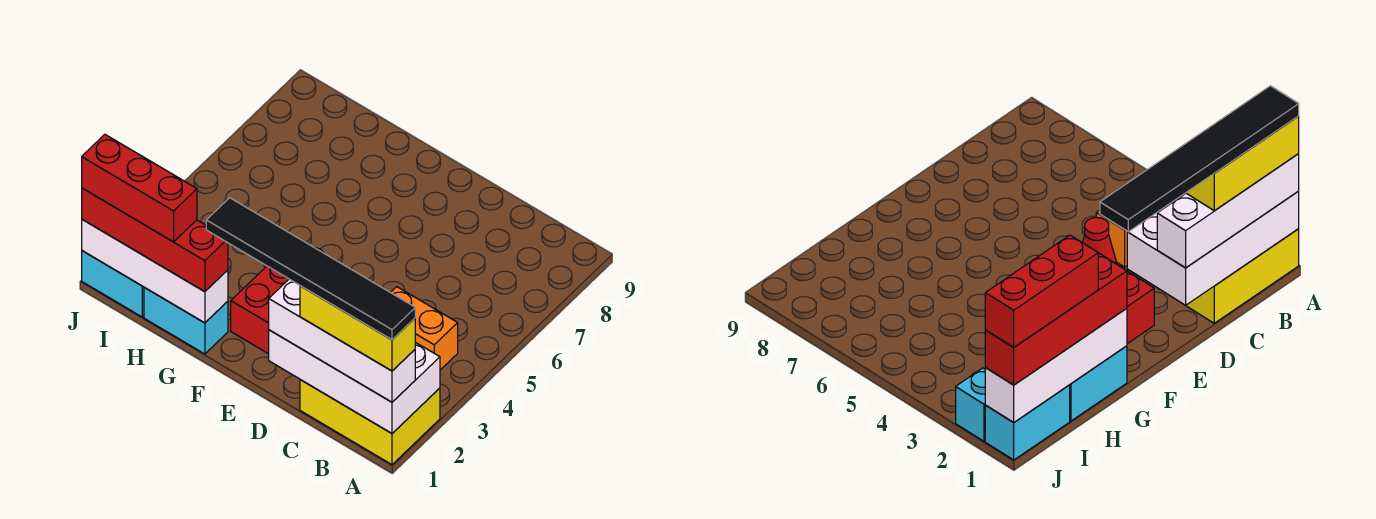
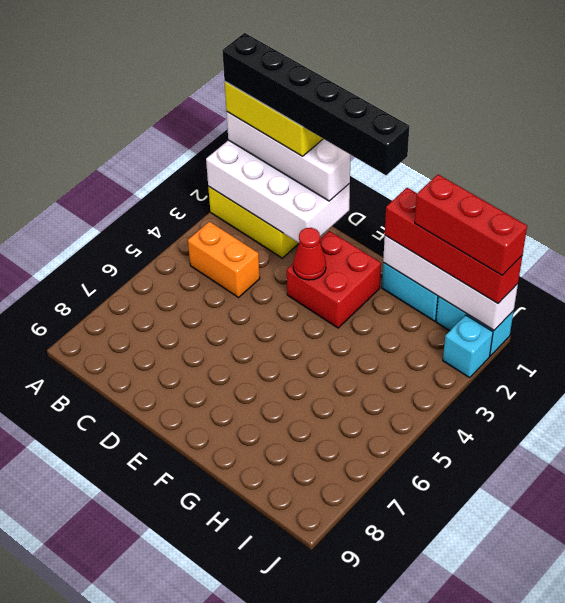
black 1x6 tile [206,198,415,340] -> black 1x6 brick [222,33,409,175]

